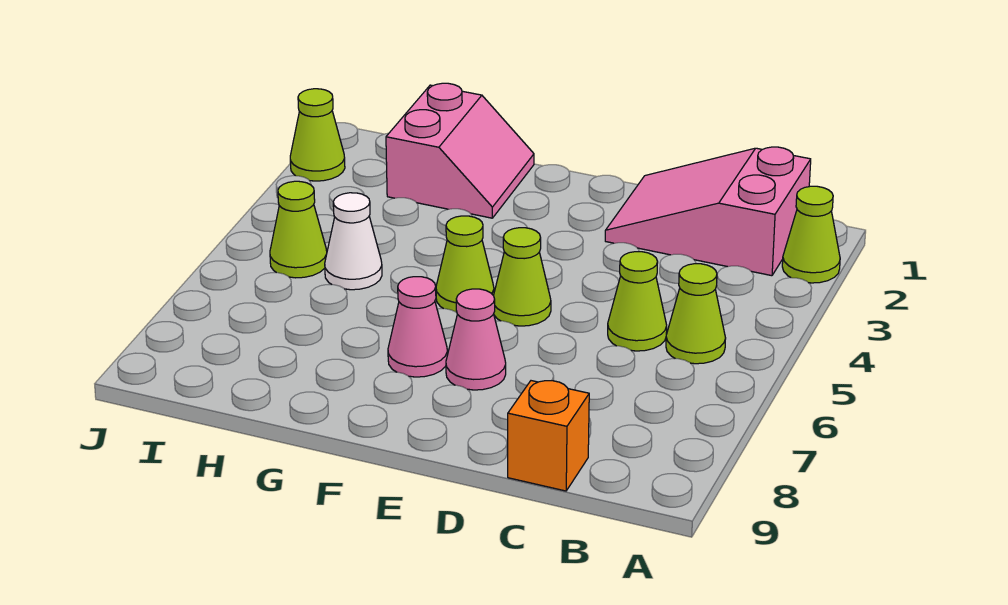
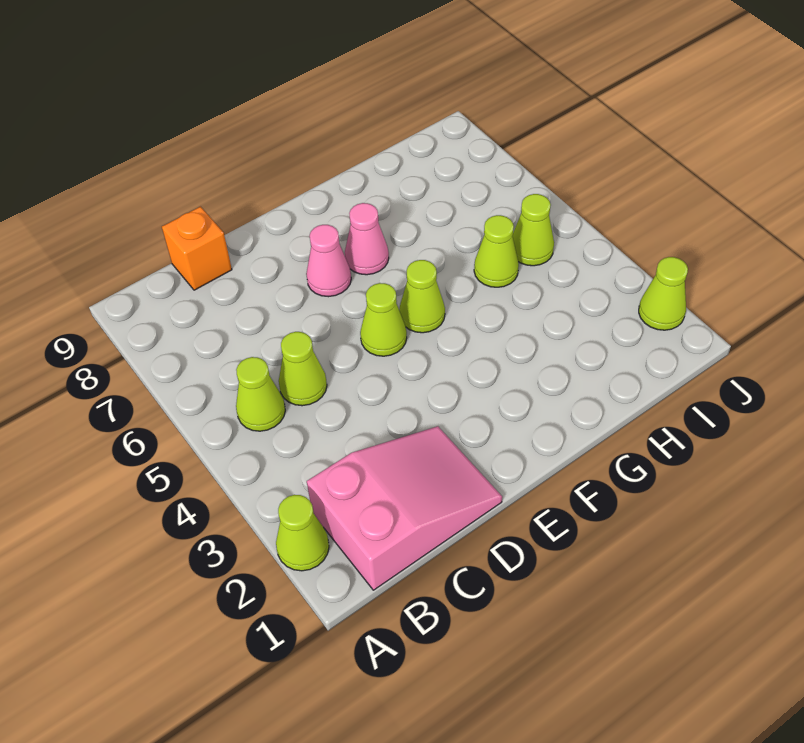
pink 2x2 slope [386,83,534,218] -> none
white 1x1 cone [325,193,382,290] -> lime 1x1 cone [474,215,519,287]

